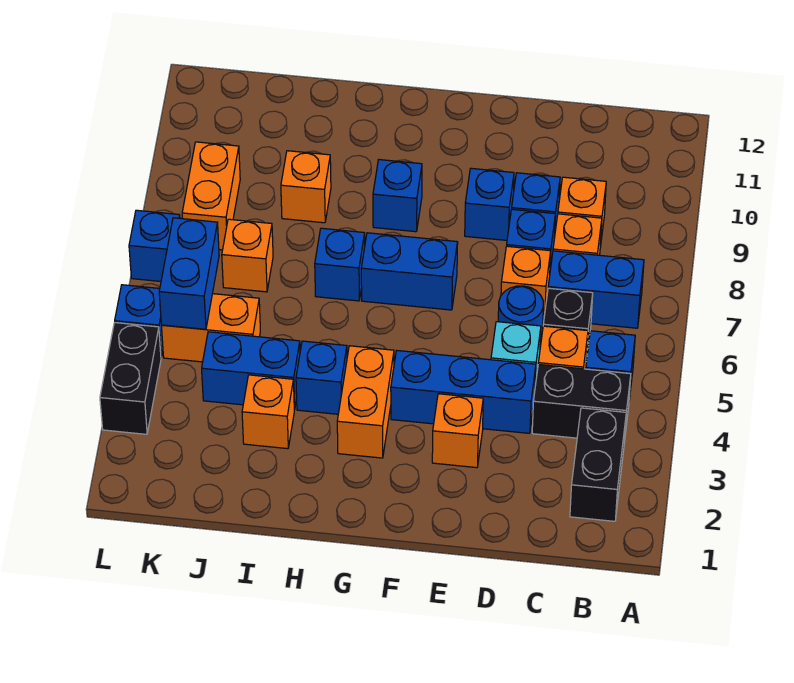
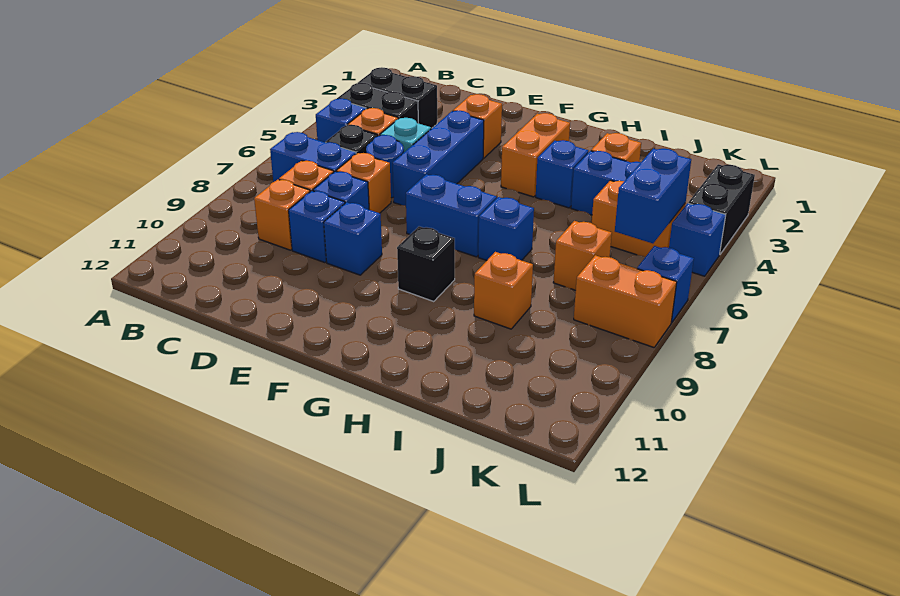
black 1x2 brick [570,408,626,521] -> black 1x2 brick turned to [358,67,437,129]
blue 1x3 brick [391,351,536,433] -> blue 1x3 brick turned to [393,111,484,206]
blue 1x1 brick [373,160,422,232] -> black 1x1 brick [397,226,455,302]
orange 1x2 brick [182,142,240,250] -> orange 1x2 brick turned to [574,255,677,347]

